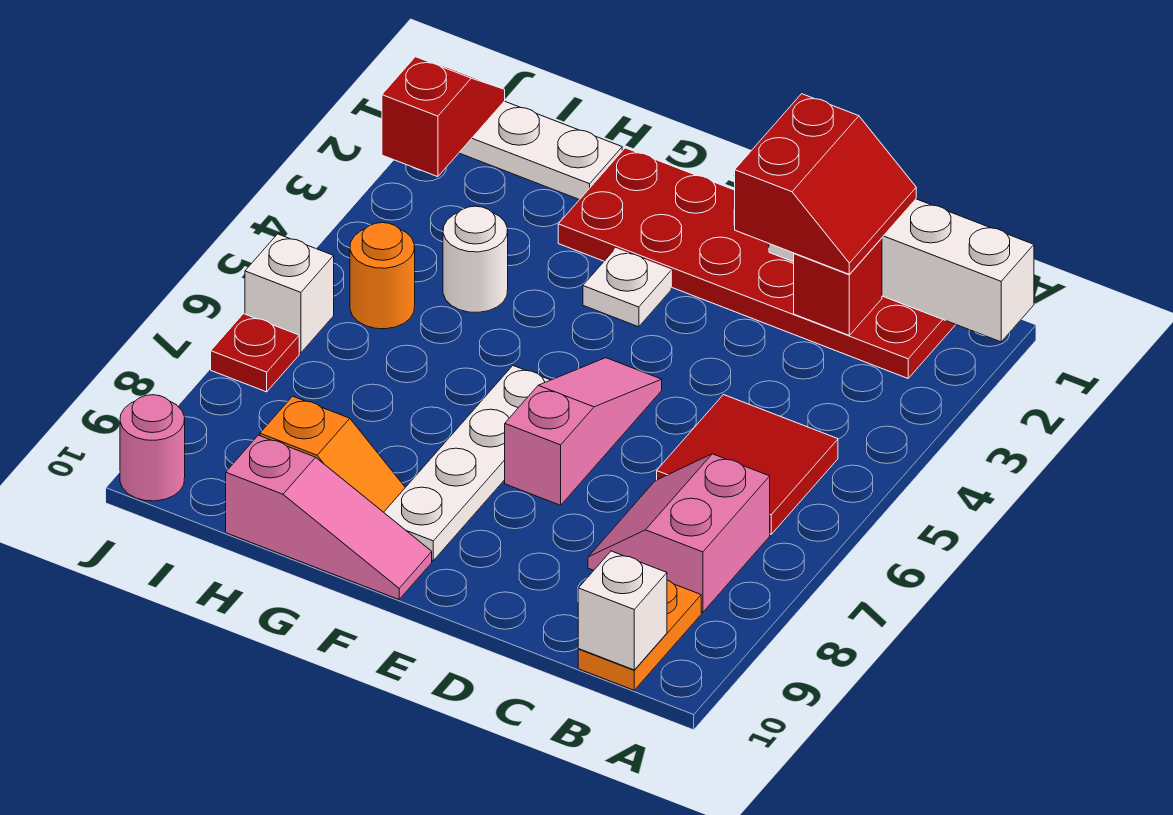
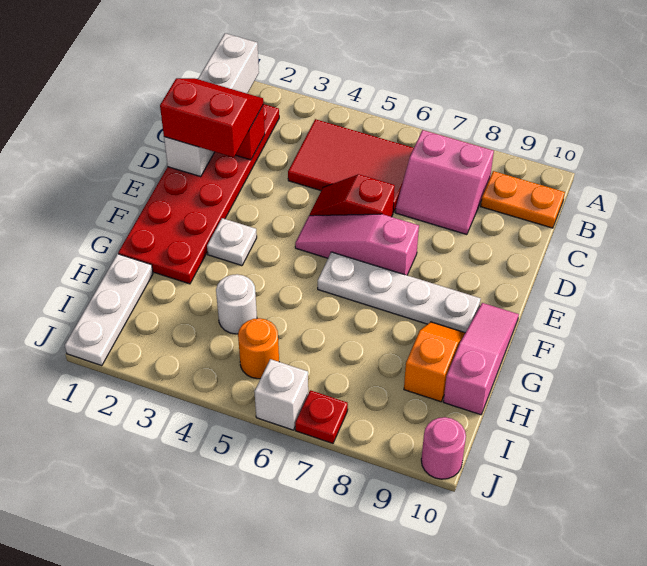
red 2x2 tile [657,395,838,534] -> red 2x3 tile [288,119,414,212]
white 1x1 brick [578,551,667,670] -> none
red 1x2 slope [382,57,505,177] -> red 1x2 slope moved to [310,174,395,217]

